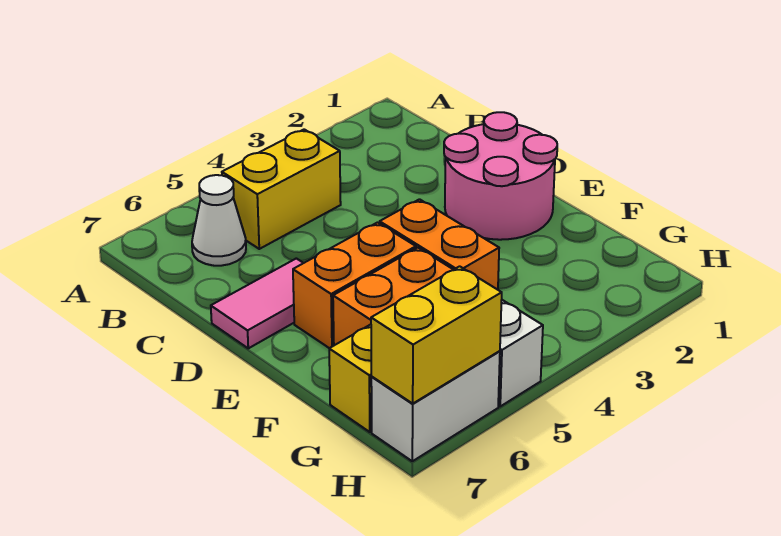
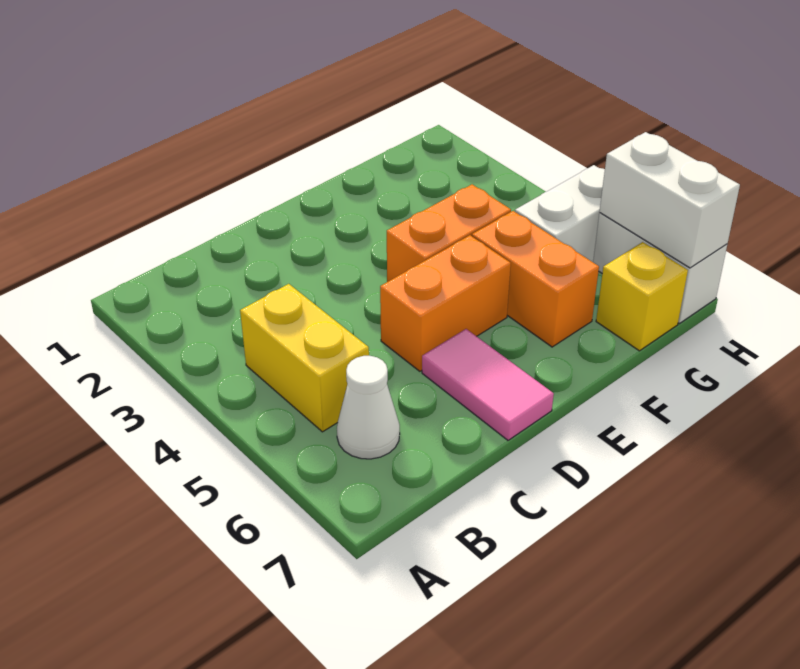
pink 2x2 round brick [444,112,557,240] -> none
orange 1x2 brick [293,223,416,348] -> orange 1x2 brick turned to [380,235,511,371]
yellow 1x2 brick [371,266,502,403] -> white 1x2 brick [600,132,740,268]

